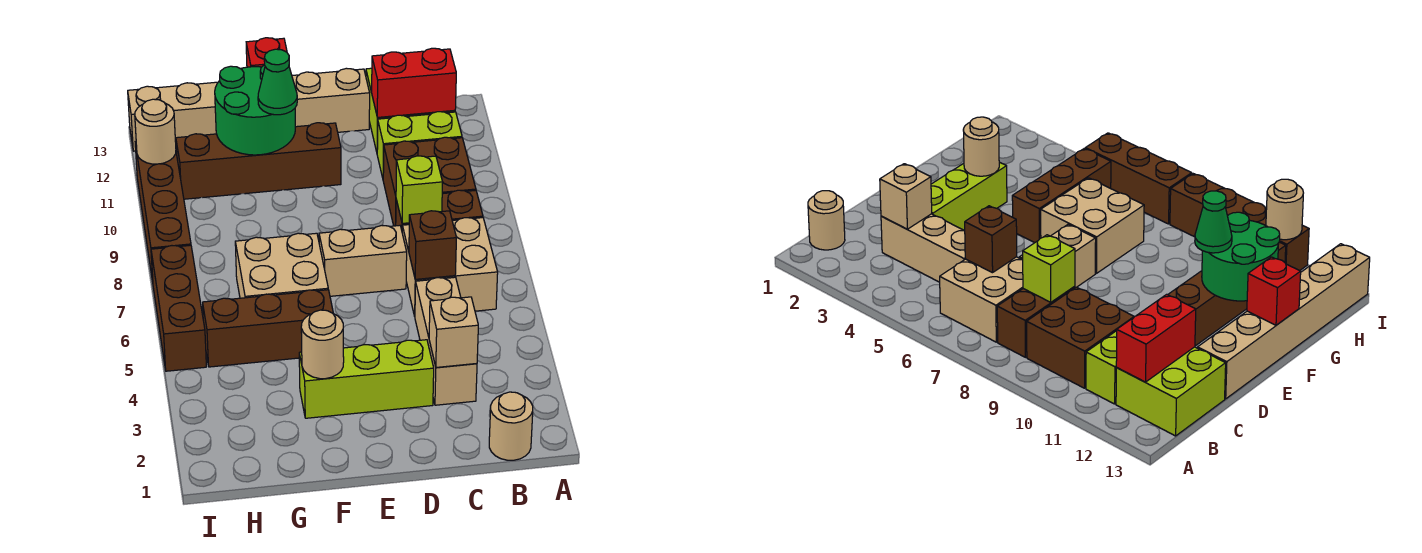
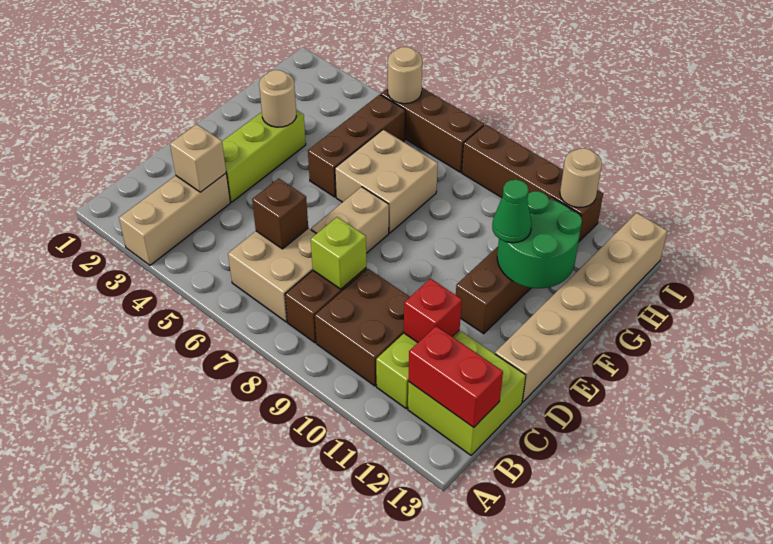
tan 1x1 round brick [489,392,533,460] -> tan 1x1 round brick moved to [388,47,422,104]
red 1x2 brick [372,48,456,118] -> red 1x2 brick turned to [408,326,503,427]
tan 1x3 brick [415,277,477,405] -> tan 1x3 brick turned to [119,173,230,265]
red 1x1 brick [246,38,287,67] -> red 1x1 brick moved to [404,279,462,342]

